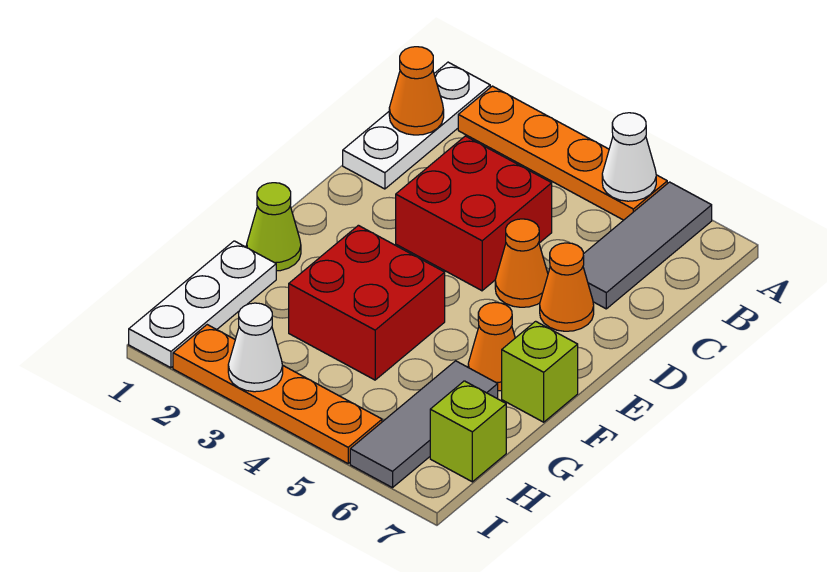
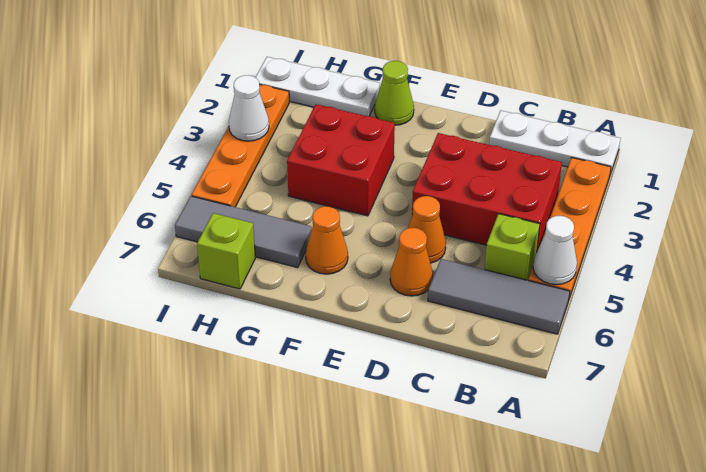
orange 1x1 cone [389,47,444,135] -> none
red 2x2 brick [396,136,552,291] -> red 2x3 brick [412,133,562,250]
lime 1x1 brick [502,321,578,422] -> lime 1x1 brick moved to [485,214,540,280]

